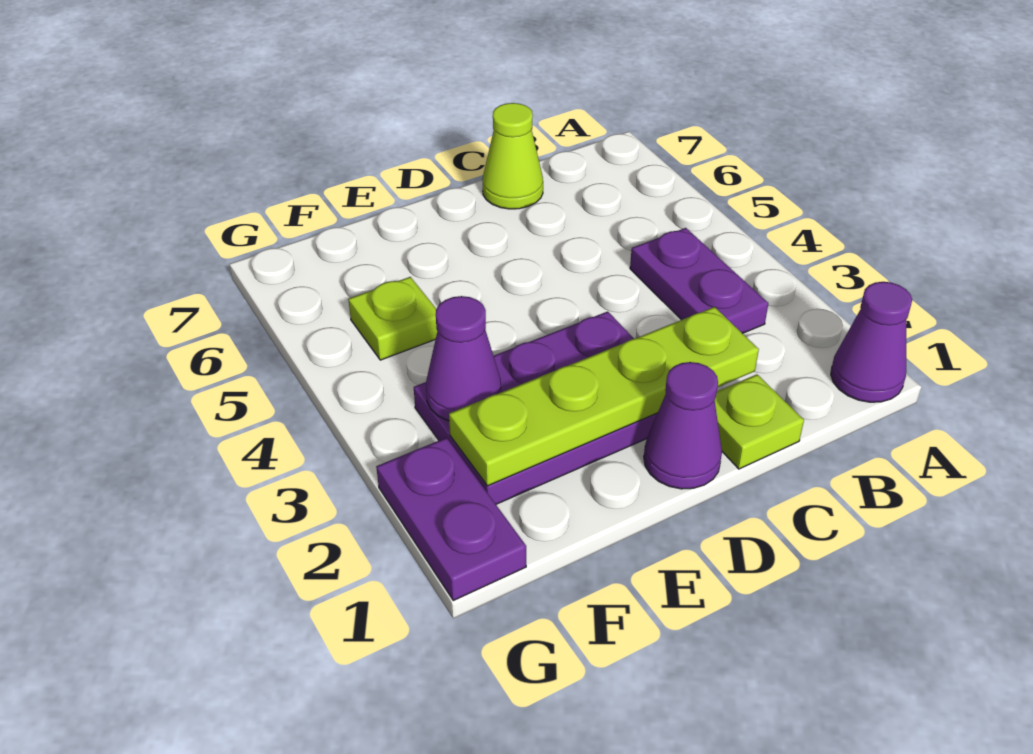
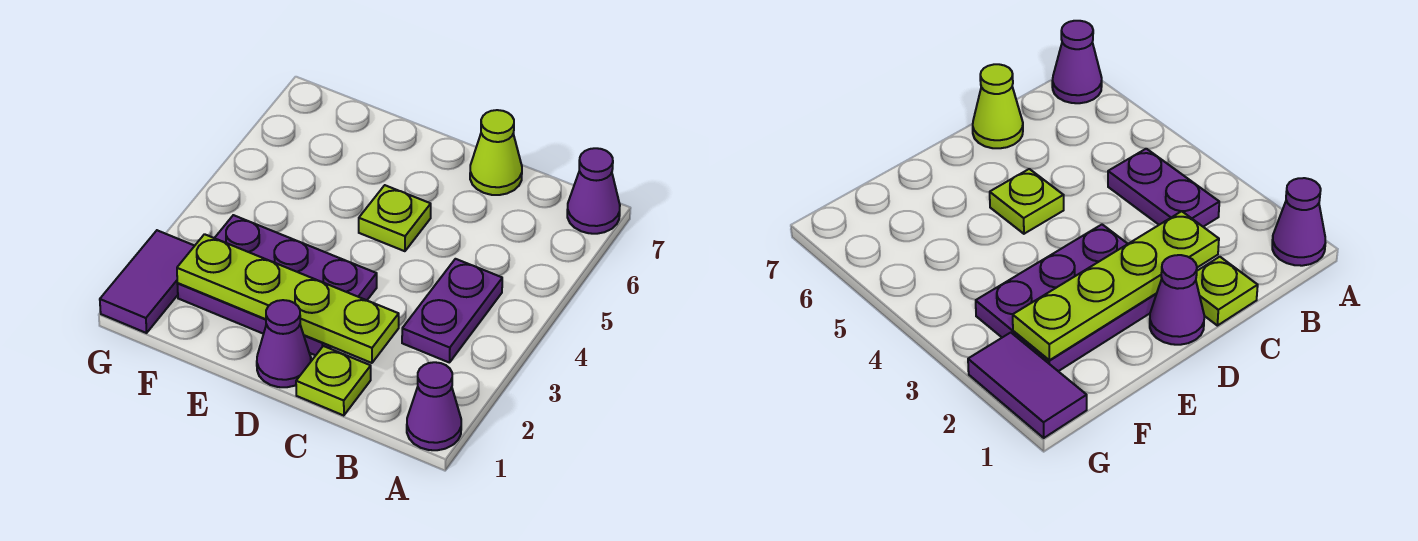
purple 1x1 cone [426,296,501,421] -> purple 1x1 cone moved to [567,148,620,234]
lime 1x1 plate [348,277,437,360] -> lime 1x1 plate moved to [359,185,431,251]
purple 1x2 plate [376,438,526,601] -> purple 1x2 tile [100,230,194,333]

